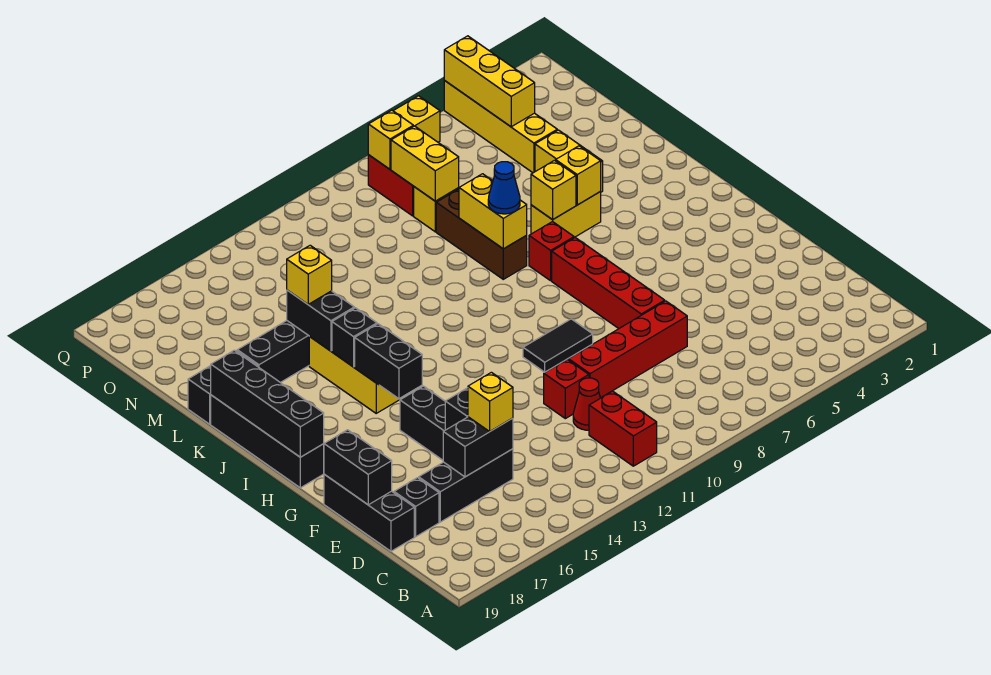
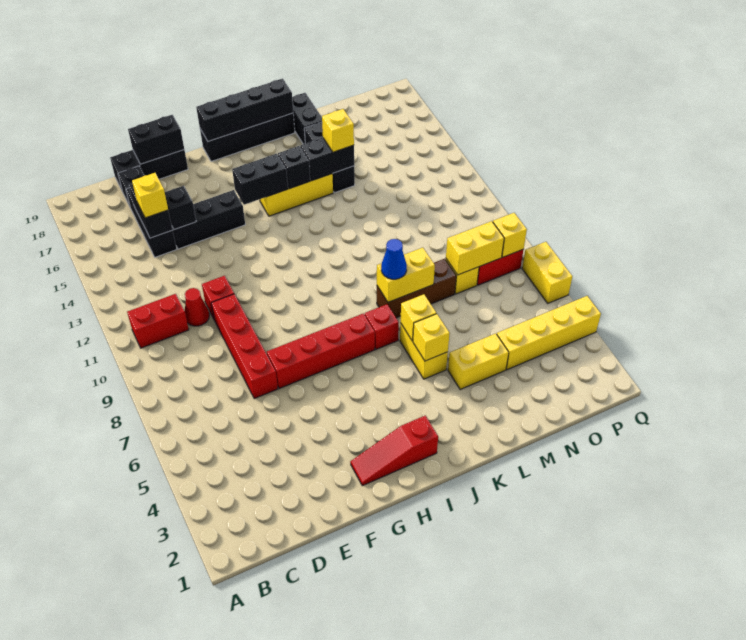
none -> red 1x3 slope [350,415,438,486]
black 1x2 tile [523,319,593,372] -> none
yellow 1x3 brick [444,36,535,127] -> none

